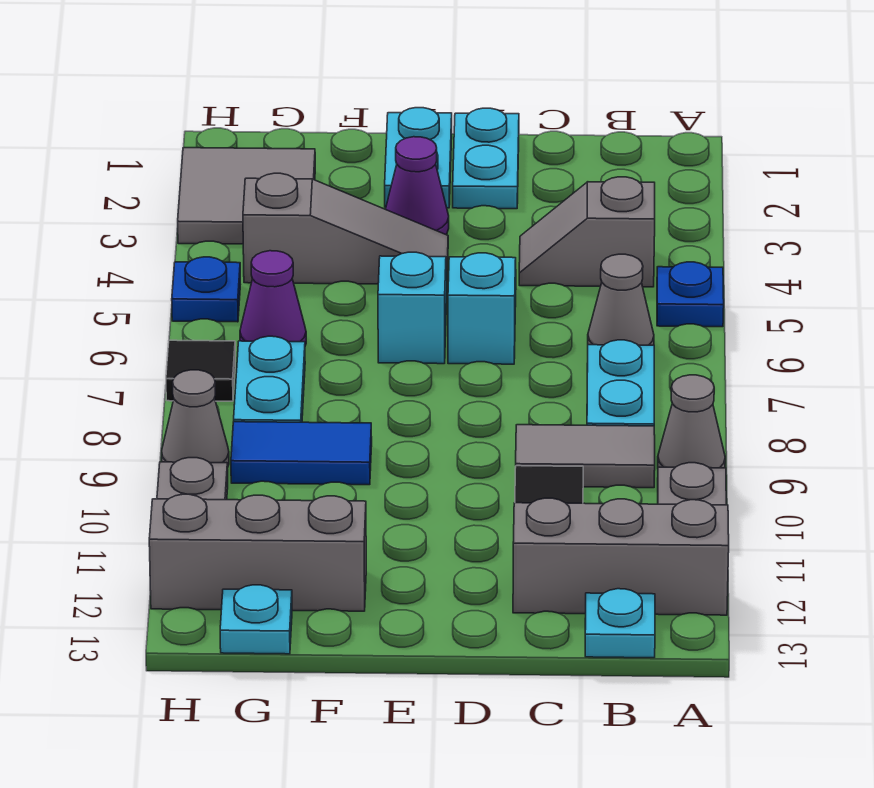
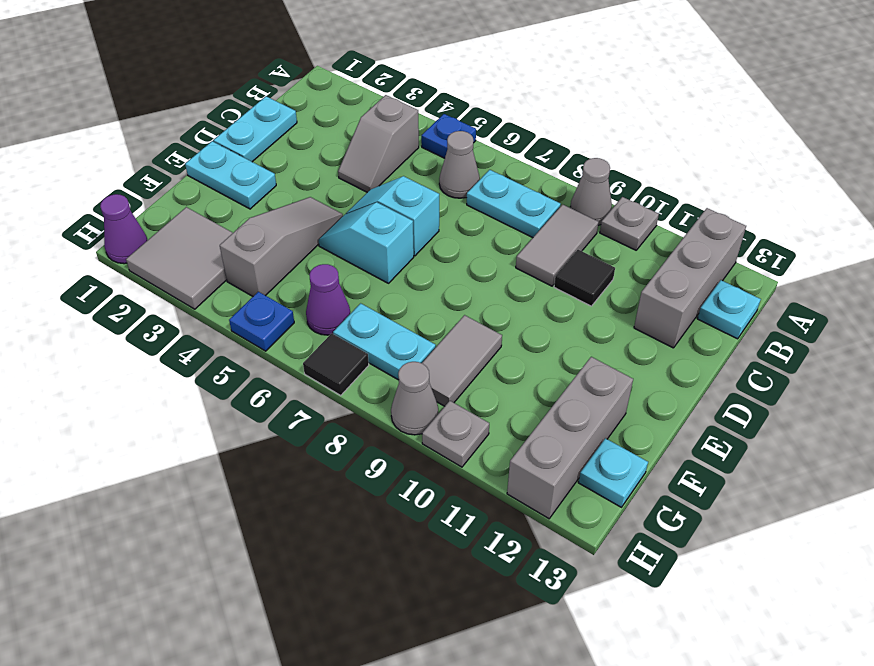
cyan 1x2 plate [453,108,519,209] -> cyan 1x2 plate turned to [214,96,297,162]
purple 1x1 cone [386,137,449,234] -> purple 1x1 cone moved to [100,194,147,264]
blue 1x2 tile [231,422,372,485] -> grey 1x2 tile [422,315,502,406]

